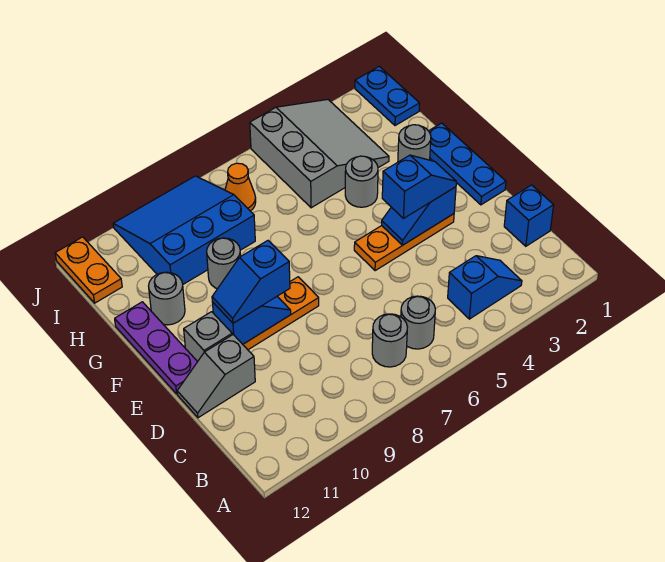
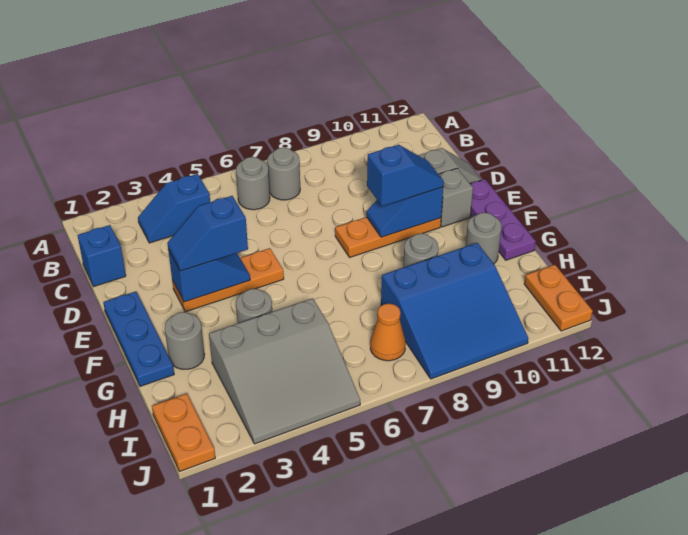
grey 3x3 slope [250,100,389,208] -> grey 3x3 slope turned to [209,298,360,444]
blue 1x2 plate [355,66,420,126] -> orange 1x2 plate [152,393,215,471]

